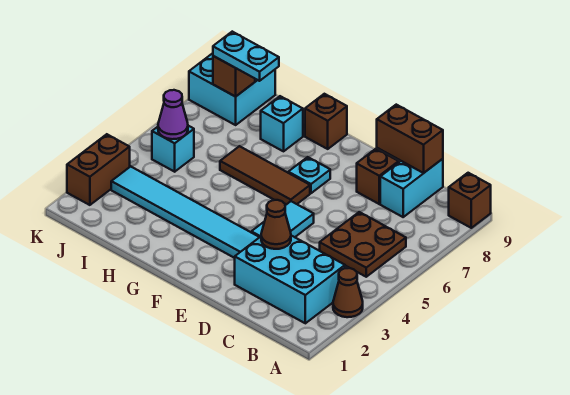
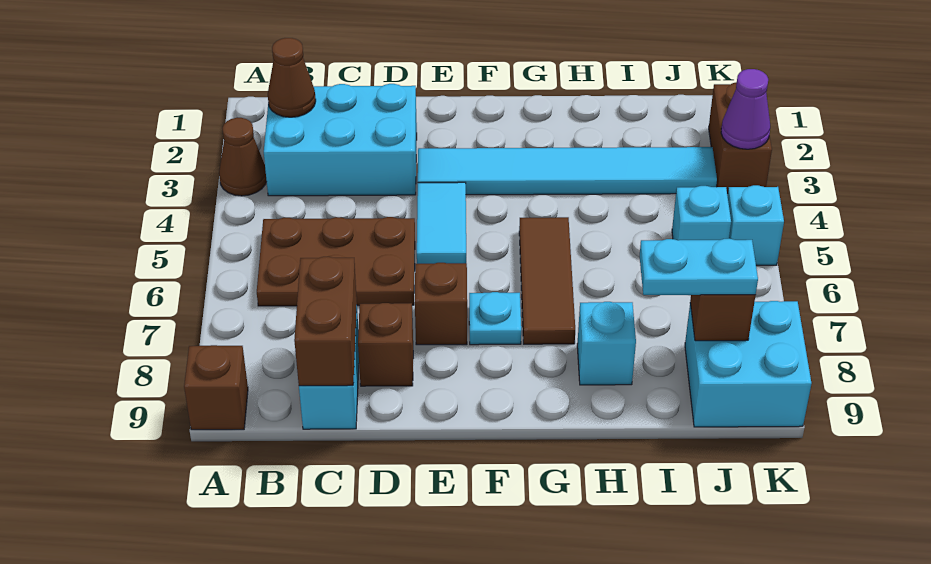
brown 2x2 plate [320,212,406,277] -> brown 2x3 plate [257,217,415,306]
brown 1x2 brick [377,105,443,173] -> brown 1x2 brick turned to [294,257,357,386]
brown 1x1 cone [261,200,291,249] -> brown 1x1 cone moved to [268,38,316,117]
brown 1x3 tile [220,146,310,205] -> brown 1x3 tile turned to [519,217,575,344]
brown 1x1 brick [305,94,347,149] -> brown 1x1 brick moved to [415,263,467,345]
purple 1x1 cone [158,90,188,139] -> purple 1x1 cone moved to [721,69,770,149]
none -> cyan 1x1 brick [728,185,784,265]

